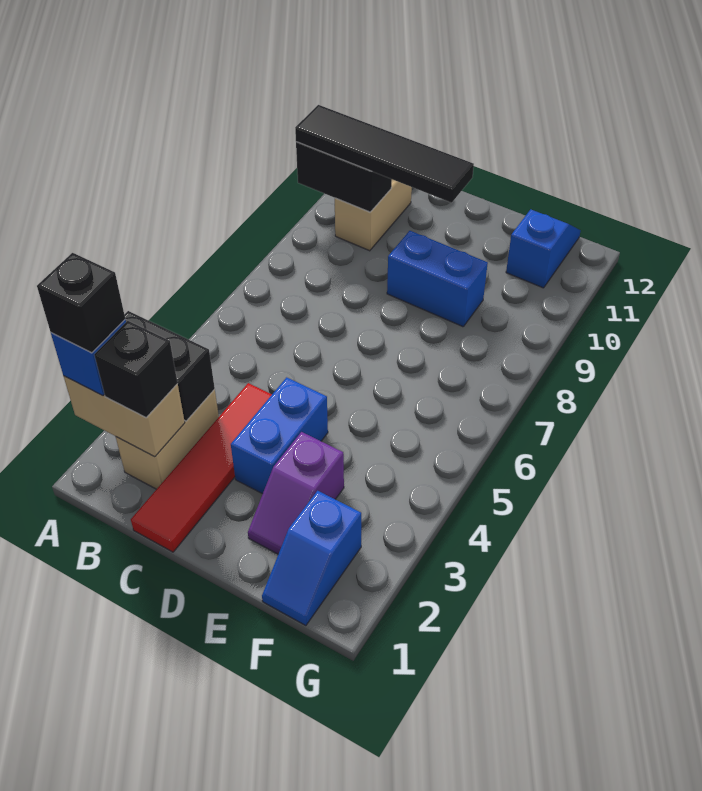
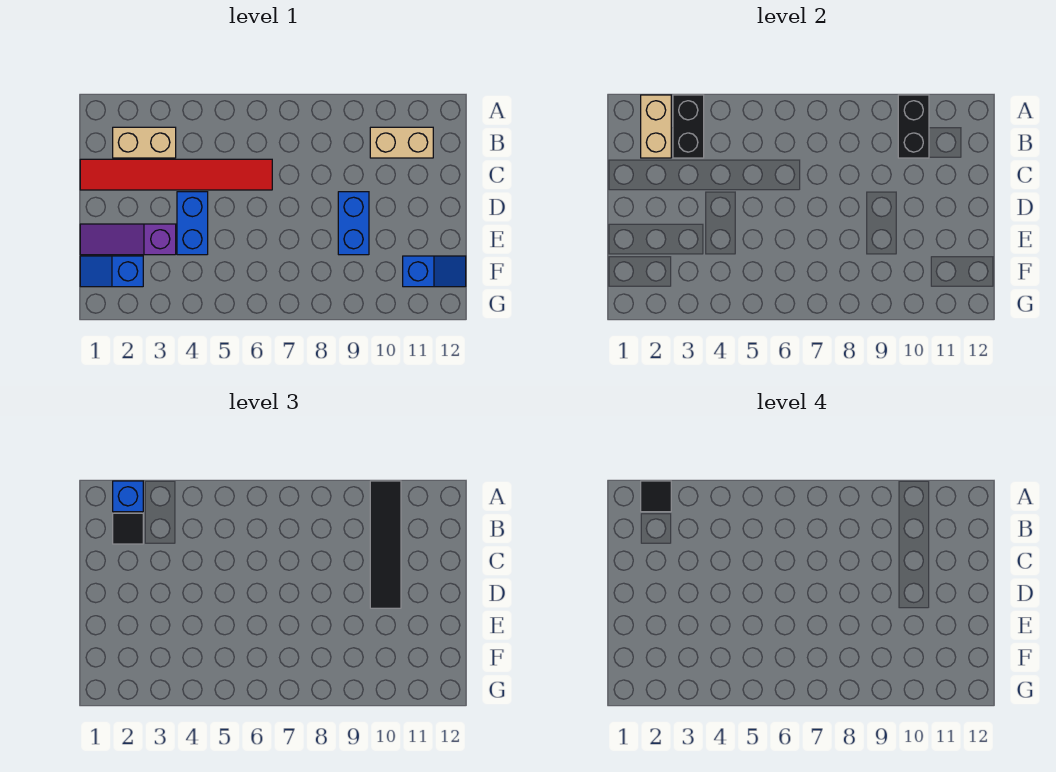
black 1x1 brick [37,253,125,353] -> black 1x1 tile [641,481,671,512]
black 1x1 brick [94,321,178,418] -> black 1x1 tile [113,513,143,544]
red 1x4 tile [131,383,272,552] -> red 1x6 tile [80,159,272,190]
blue 1x2 brick [231,377,328,494] -> blue 1x2 brick turned to [177,192,208,255]
purple 1x2 slope [248,432,344,554] -> purple 1x3 slope [80,224,176,255]

